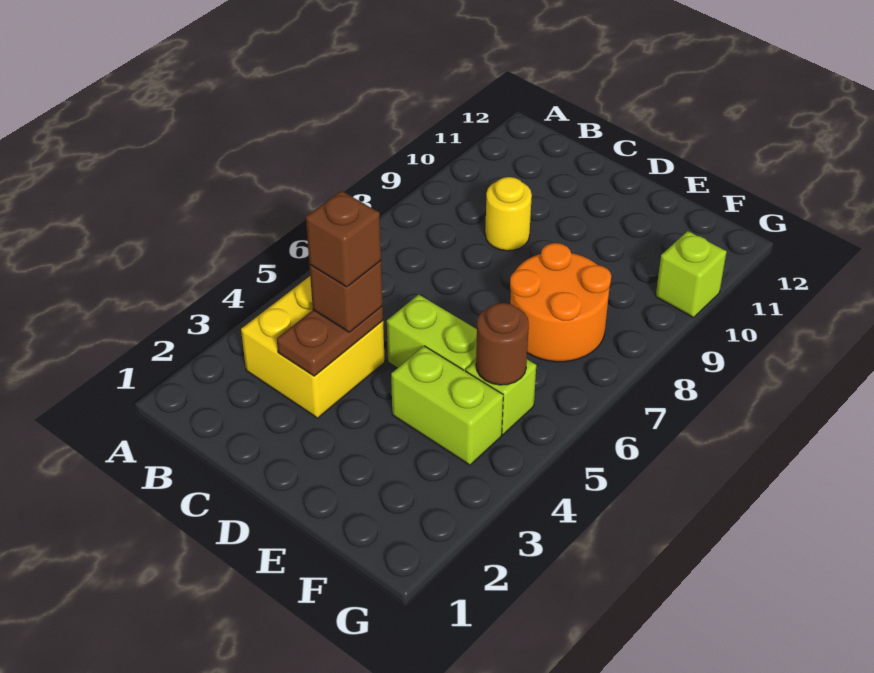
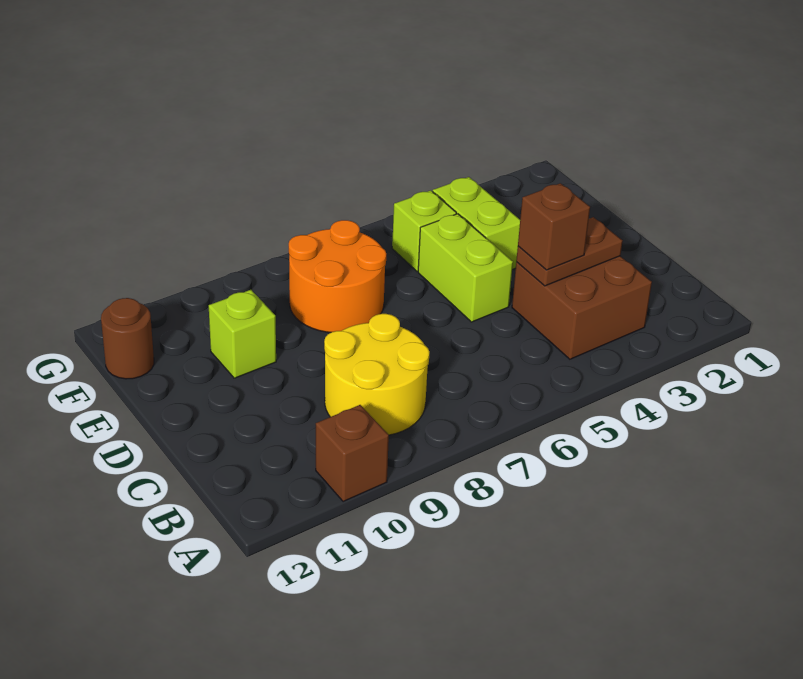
yellow 2x2 brick [241,276,385,418] -> brown 2x2 brick [512,256,652,359]
brown 1x1 brick [306,191,381,287] -> brown 1x1 brick moved to [316,405,389,502]
yellow 1x1 round brick [485,177,532,251] -> yellow 2x2 round brick [324,314,429,435]
brown 1x1 round brick [476,303,529,385] -> brown 1x1 round brick moved to [101,298,154,379]
lime 1x1 brick [656,231,727,317] -> lime 1x1 brick moved to [209,290,276,378]

